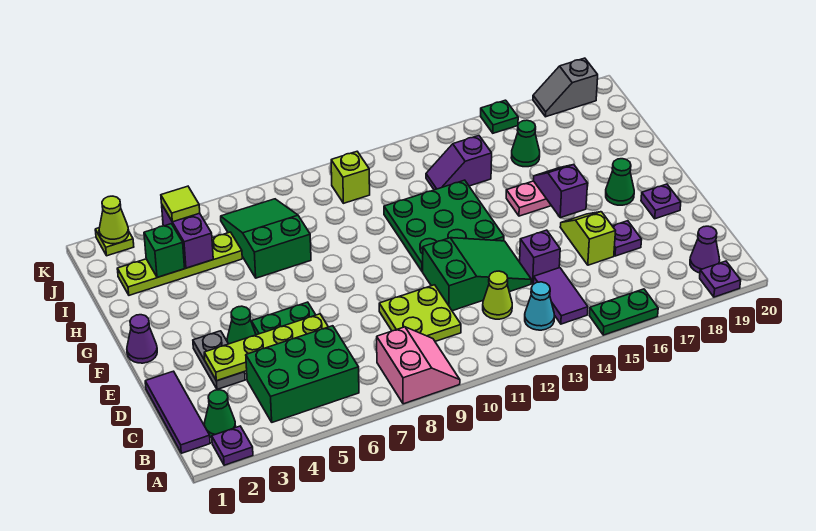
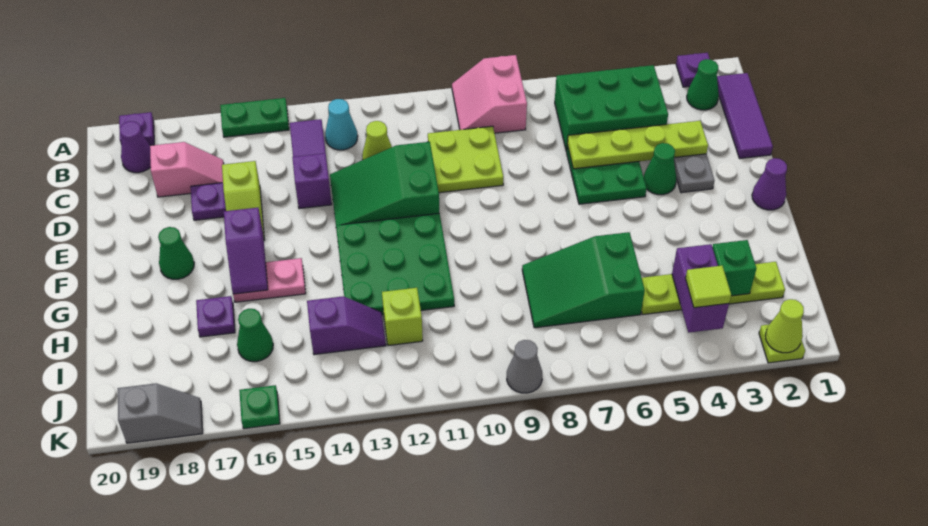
none -> pink 1x2 slope [150,142,224,197]
purple 1x1 plate [641,184,681,219] -> purple 1x1 plate moved to [196,296,235,337]
green 2x3 slope [221,199,311,278] -> green 2x3 slope turned to [522,232,645,328]
lime 1x1 brick [331,152,370,203] -> lime 1x1 brick moved to [382,288,423,346]
none -> grey 1x1 cone [507,340,542,393]

